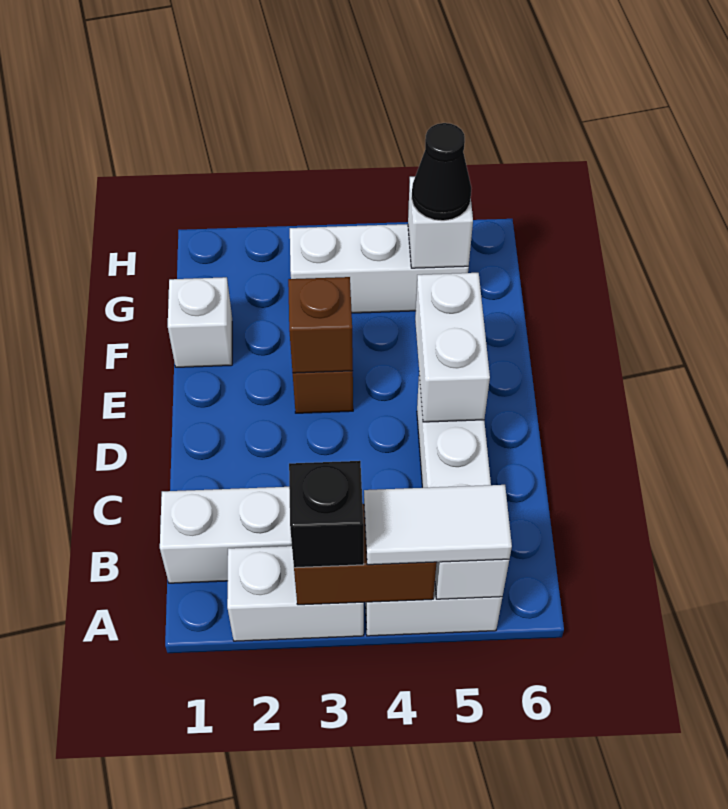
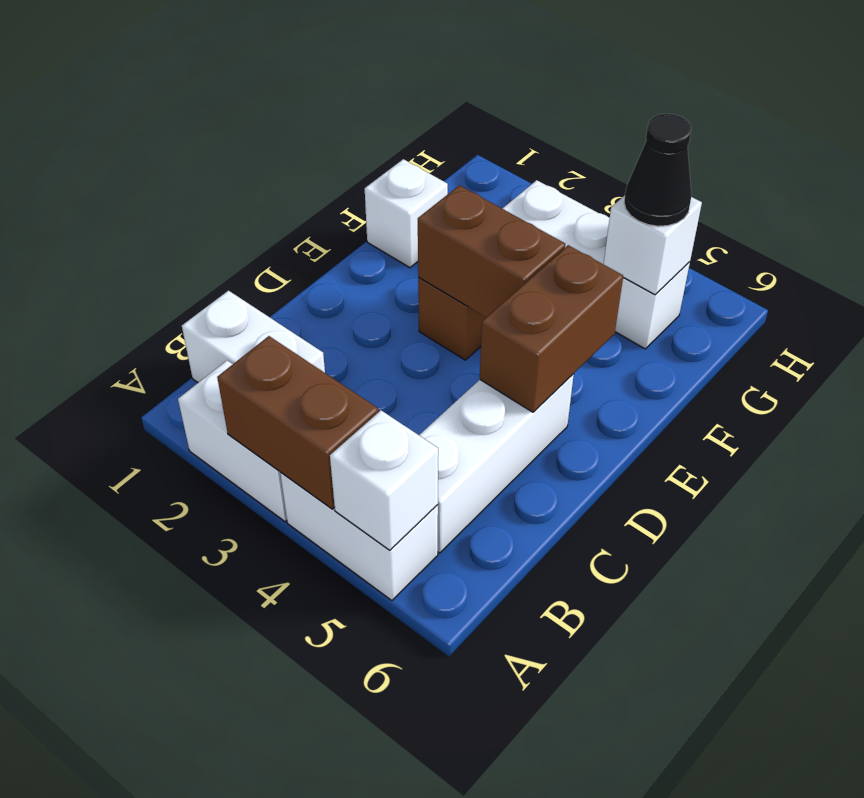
black 1x1 brick [289,461,364,568] -> none
white 1x2 tile [364,485,512,565] -> none
white 1x2 brick [415,273,490,422] -> brown 1x2 brick [480,245,623,412]
brown 1x1 brick [288,277,353,373] -> brown 1x2 brick [418,185,565,317]

